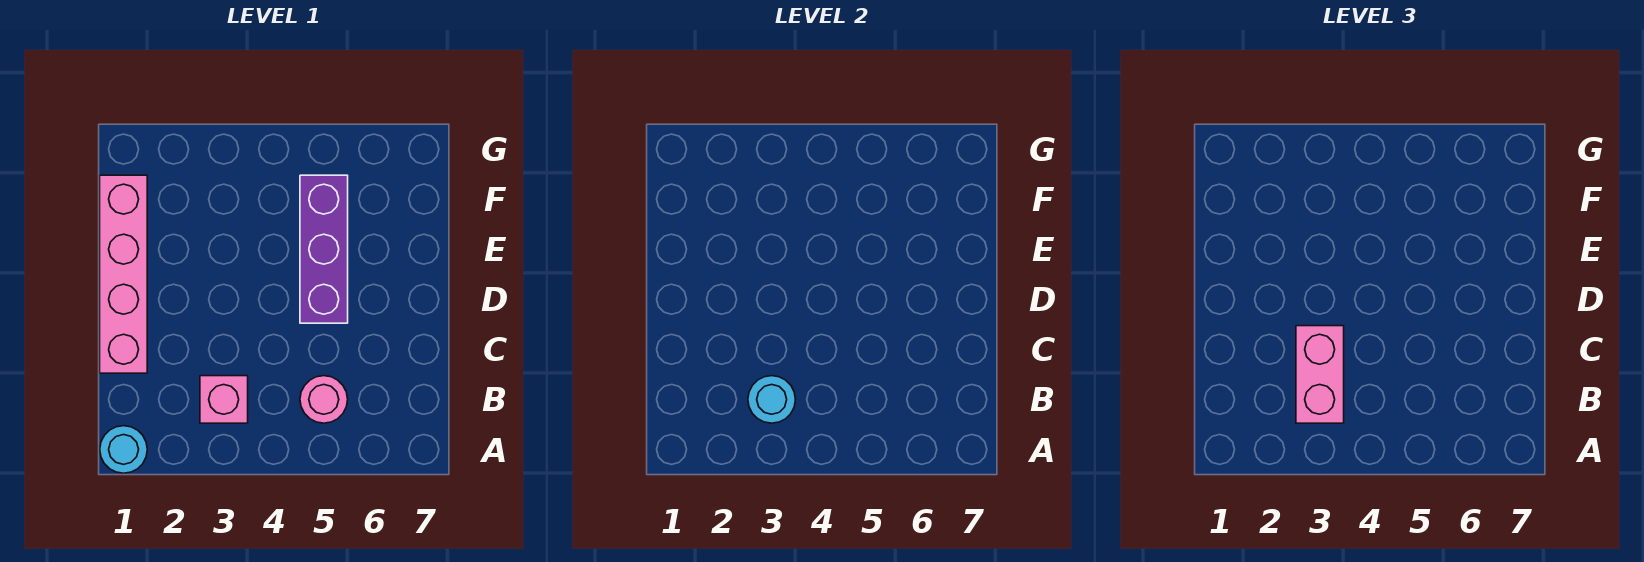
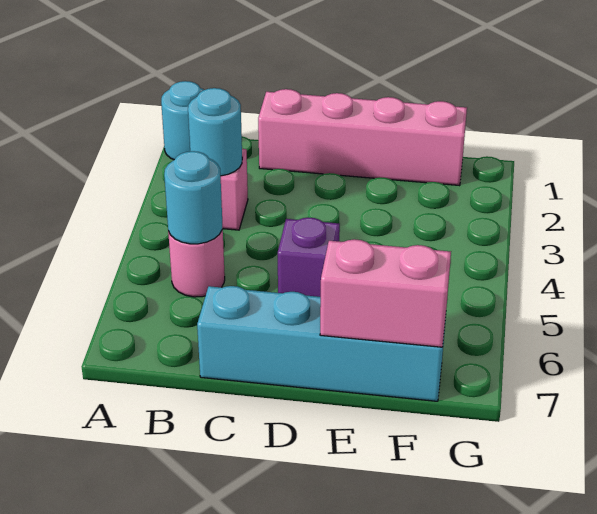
pink 1x2 brick [1296,326,1344,423] -> pink 1x2 brick moved to [320,239,451,347]
none -> cyan 1x1 round brick [164,151,222,244]
none -> cyan 1x4 brick [197,286,446,401]
purple 1x3 brick [300,175,348,323] -> purple 1x1 brick [278,218,340,297]

